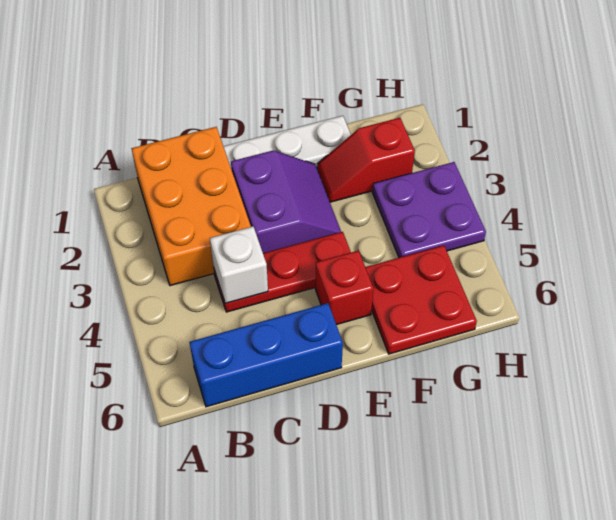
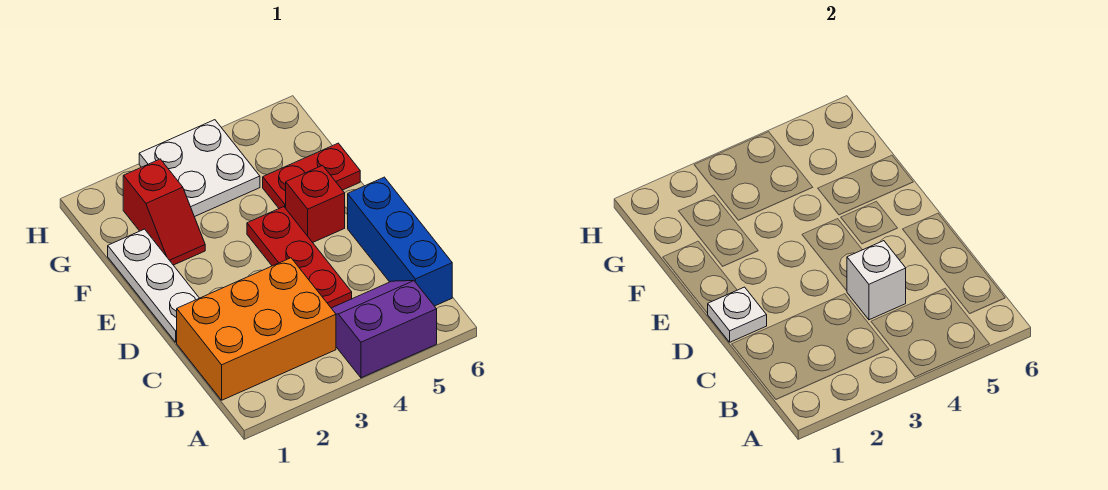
none -> white 1x1 plate [707,287,767,342]
purple 2x2 slope [231,151,341,253] -> purple 2x2 slope moved to [331,281,437,378]
red 2x2 plate [365,245,477,354] -> red 1x2 plate [263,143,360,208]
purple 2x2 plate [372,162,486,258] -> white 2x2 plate [139,120,260,217]

